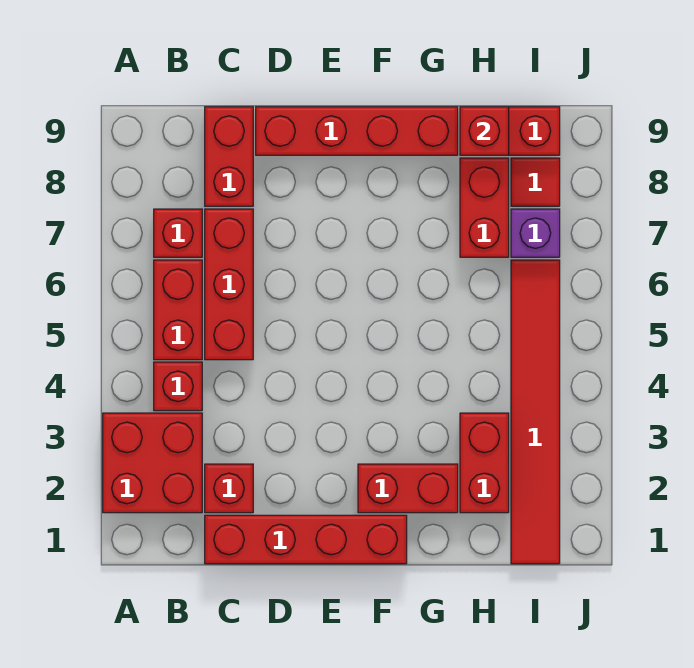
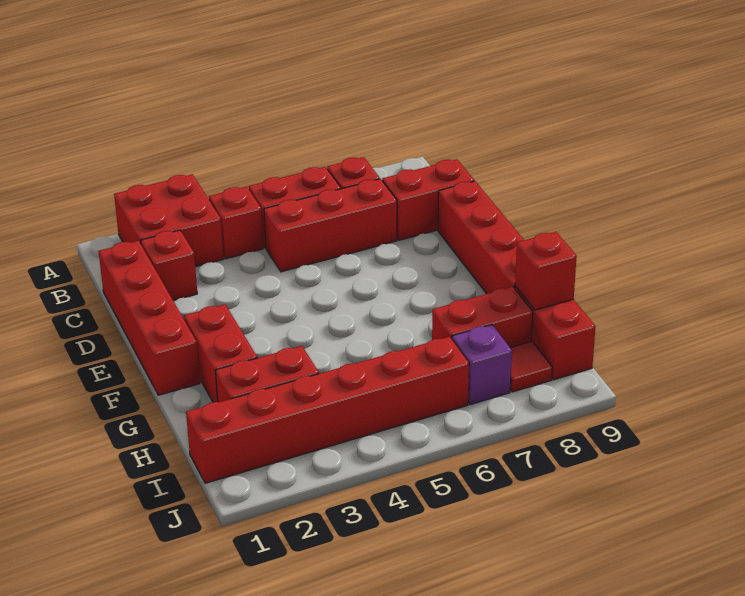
red 1x6 tile [511,260,560,564] -> red 1x6 brick [186,337,469,483]

